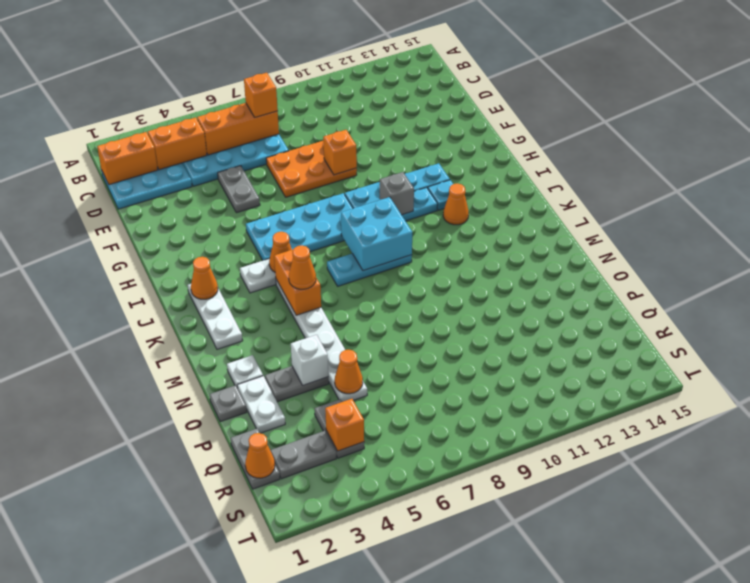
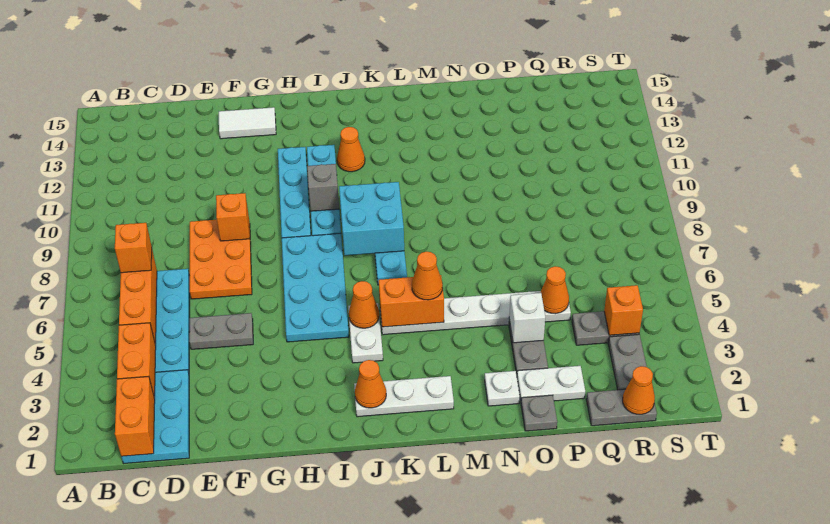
none -> white 1x2 tile [219,107,276,139]

